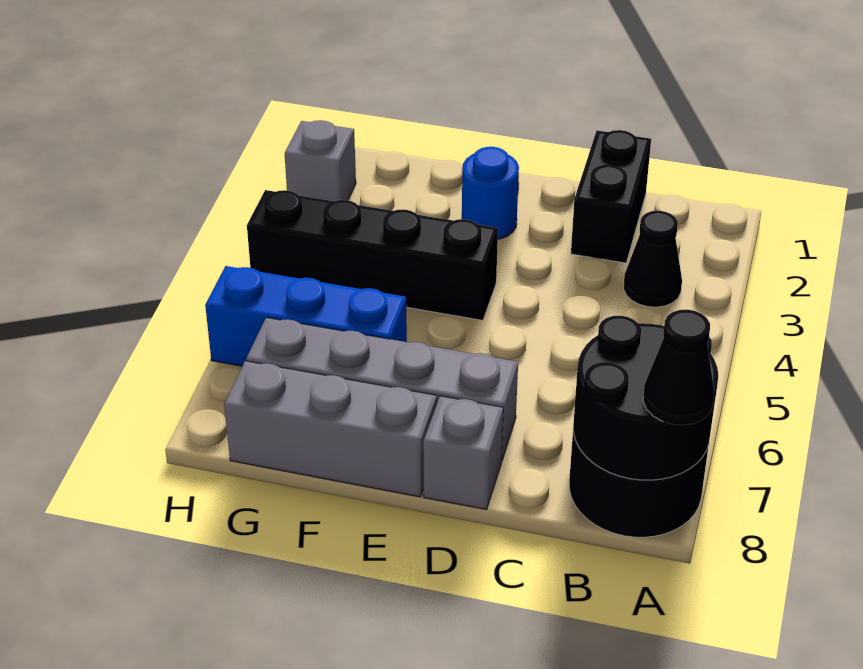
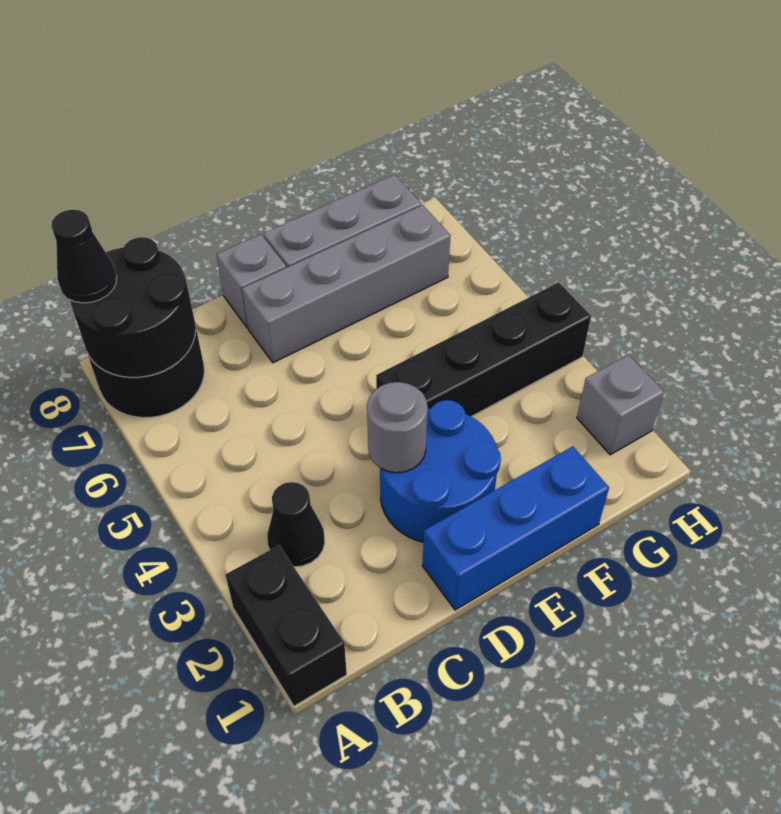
black 1x2 brick [571,130,651,263] -> black 1x2 brick moved to [225,545,347,706]
none -> grey 1x1 round brick [367,382,428,473]
blue 1x1 round brick [462,147,519,239] -> blue 2x2 round brick [380,400,501,542]
blue 1x3 brick [205,266,407,366] -> blue 1x3 brick moved to [422,446,609,610]

